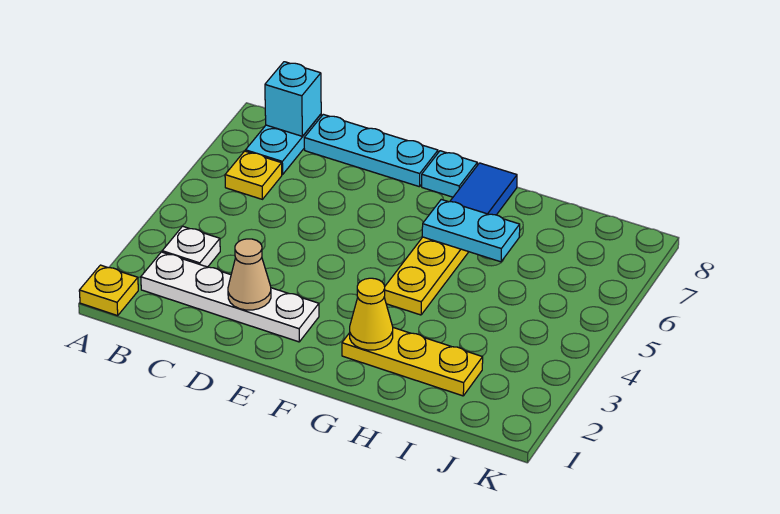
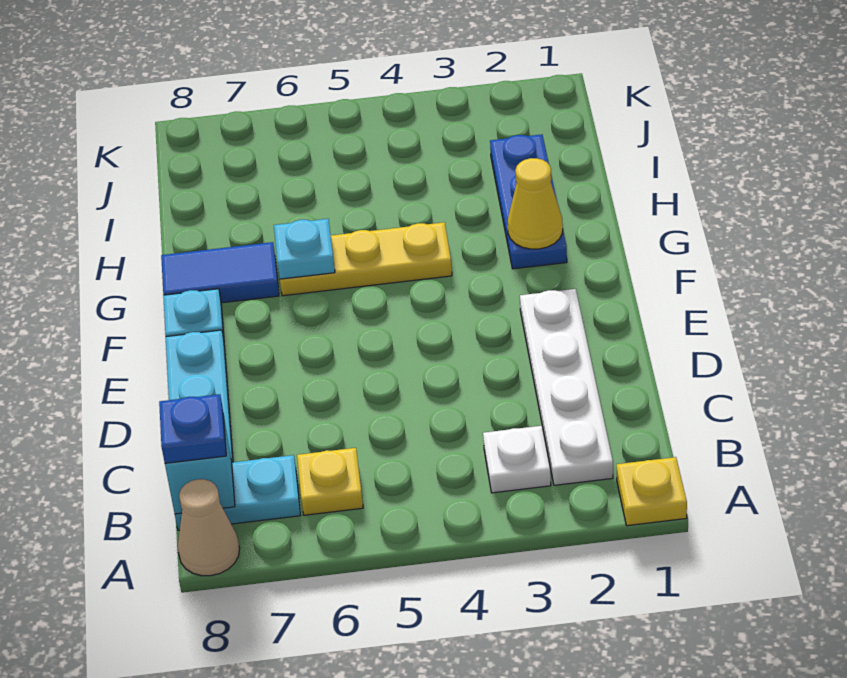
none -> blue 1x1 plate [159,394,226,463]
tan 1x1 cone [228,239,271,310] -> tan 1x1 cone moved to [178,479,240,576]
yellow 1x3 plate [342,328,483,396] -> blue 1x3 plate [490,134,567,269]
cyan 1x2 plate [422,199,520,262] -> cyan 1x1 plate [274,219,335,279]

